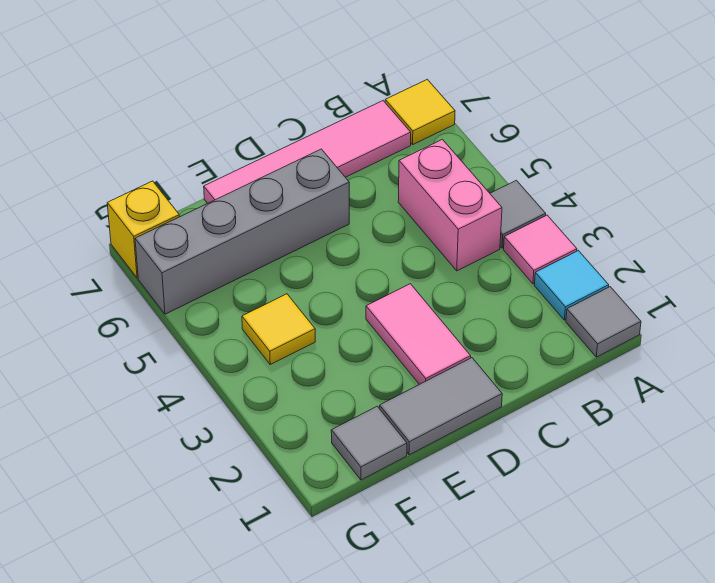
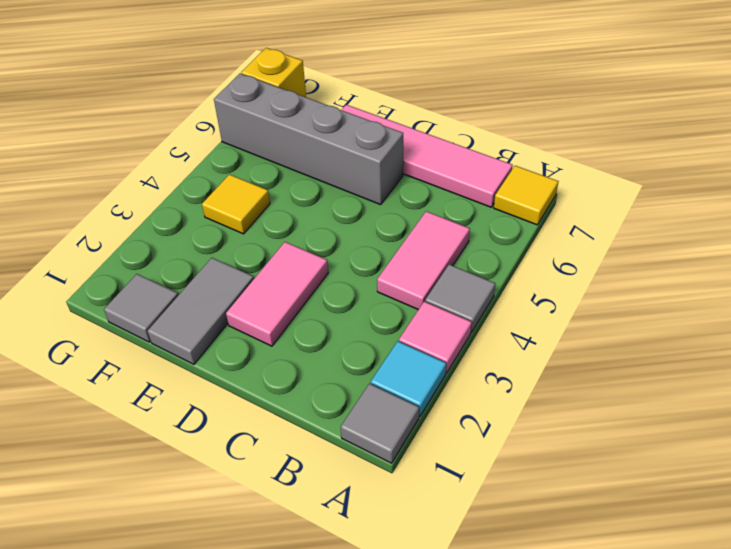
pink 1x2 brick [398,139,502,271] -> pink 1x2 tile [377,211,470,310]
grey 1x2 tile [380,358,502,455] -> grey 1x2 tile turned to [148,258,254,364]

